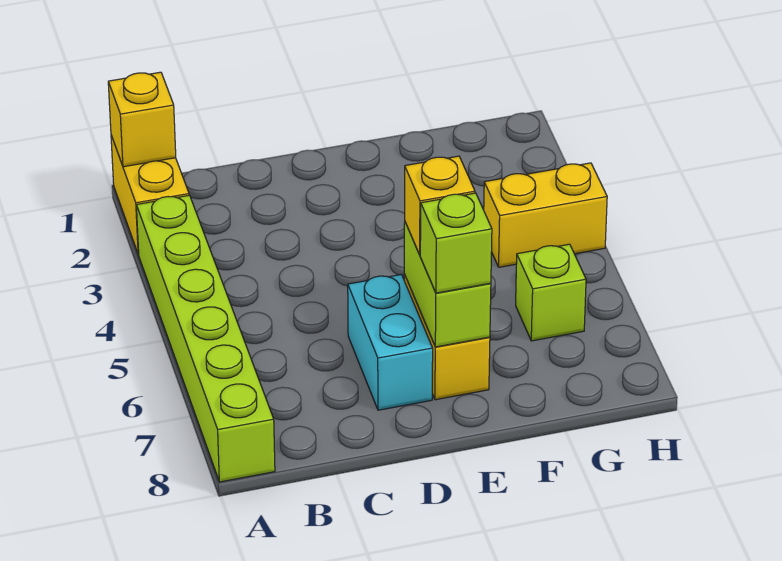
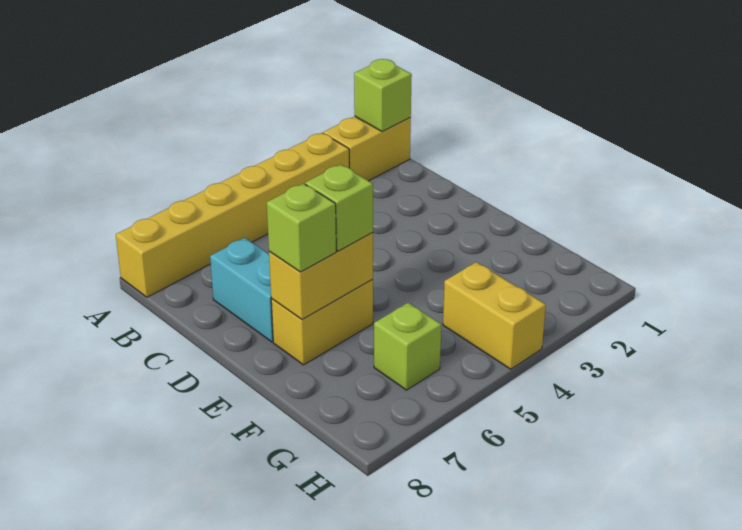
yellow 1x1 brick [108,72,176,167] -> lime 1x1 brick [354,59,412,131]
lime 1x6 brick [136,195,275,482] -> yellow 1x6 brick [116,133,349,297]
cyan 1x2 brick [348,274,433,410] -> cyan 1x2 brick turned to [210,238,273,342]
lime 1x2 brick [404,222,491,347] -> yellow 1x2 brick [269,233,373,319]
yellow 1x1 brick [405,156,475,255] -> lime 1x1 brick [305,164,373,251]

